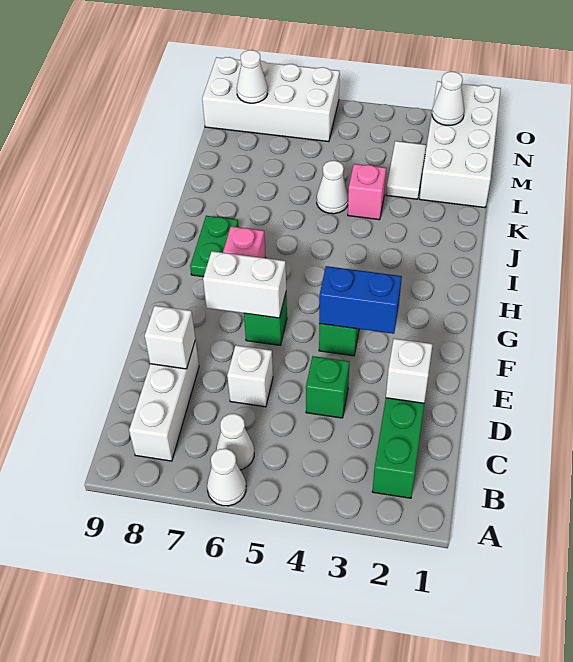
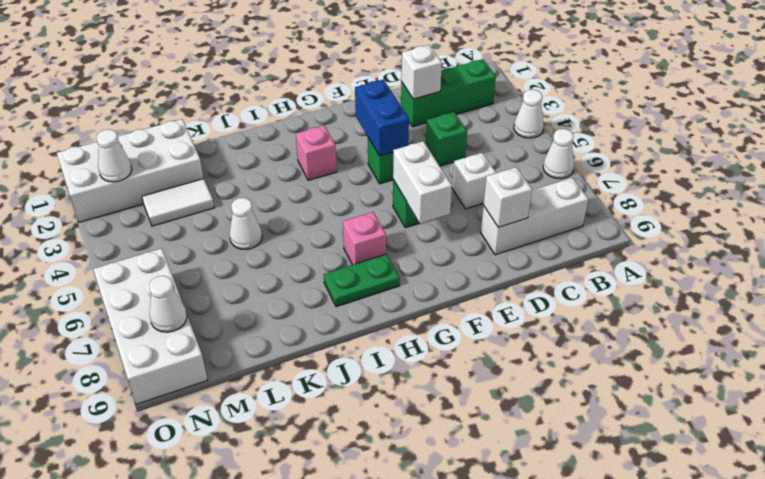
white 1x1 cone [216,414,254,470] -> white 1x1 cone moved to [514,89,544,138]
pink 1x1 brick [348,164,386,220] -> pink 1x1 brick moved to [296,126,337,180]

